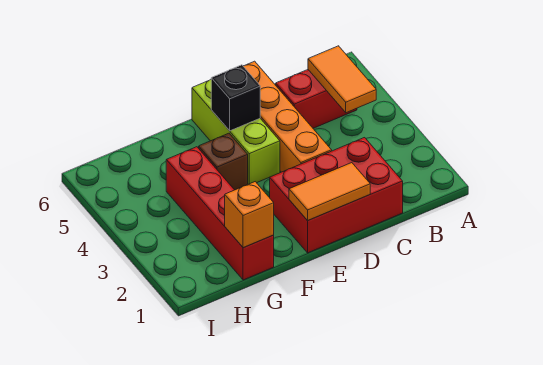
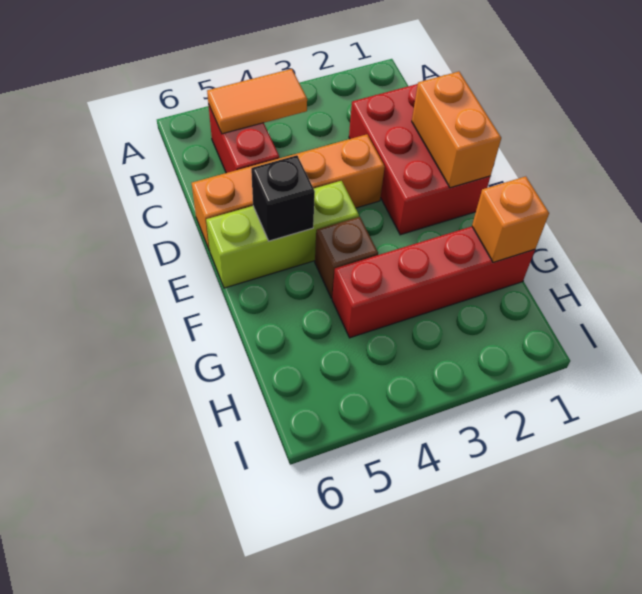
orange 1x2 tile [289,163,370,221] -> orange 1x2 brick [412,72,501,188]

